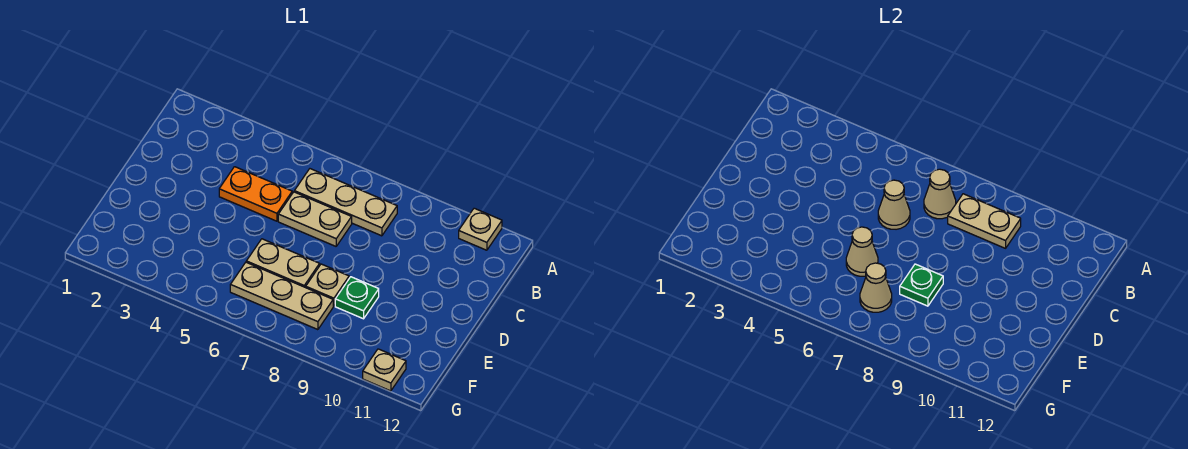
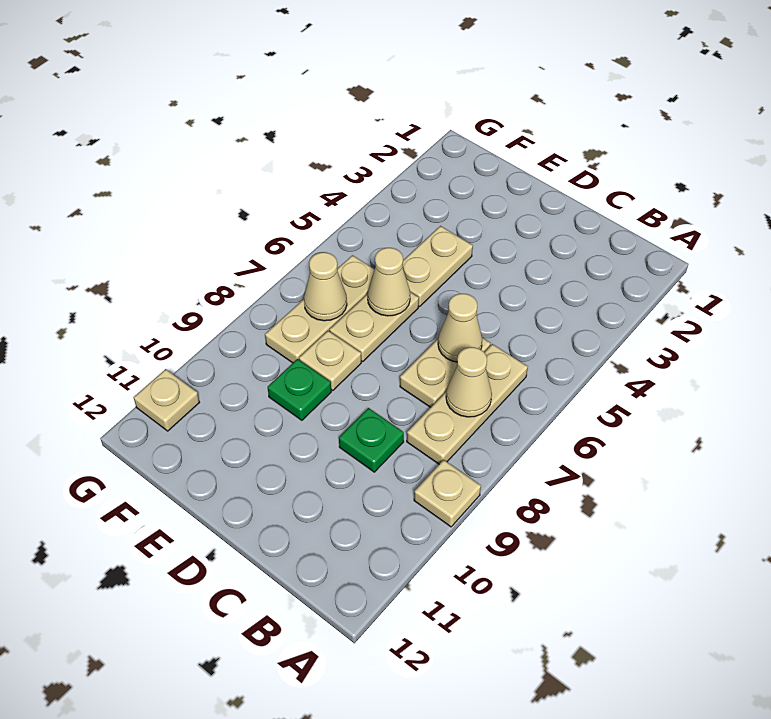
tan 1x1 plate [459,208,502,250] -> tan 1x1 plate moved to [414,460,481,527]
tan 1x2 plate [948,194,1021,248] -> tan 1x2 plate moved to [402,226,473,306]
orange 1x2 plate [219,167,292,221] -> none
green 1x1 plate [900,264,943,306] -> green 1x1 plate moved to [339,408,404,472]

